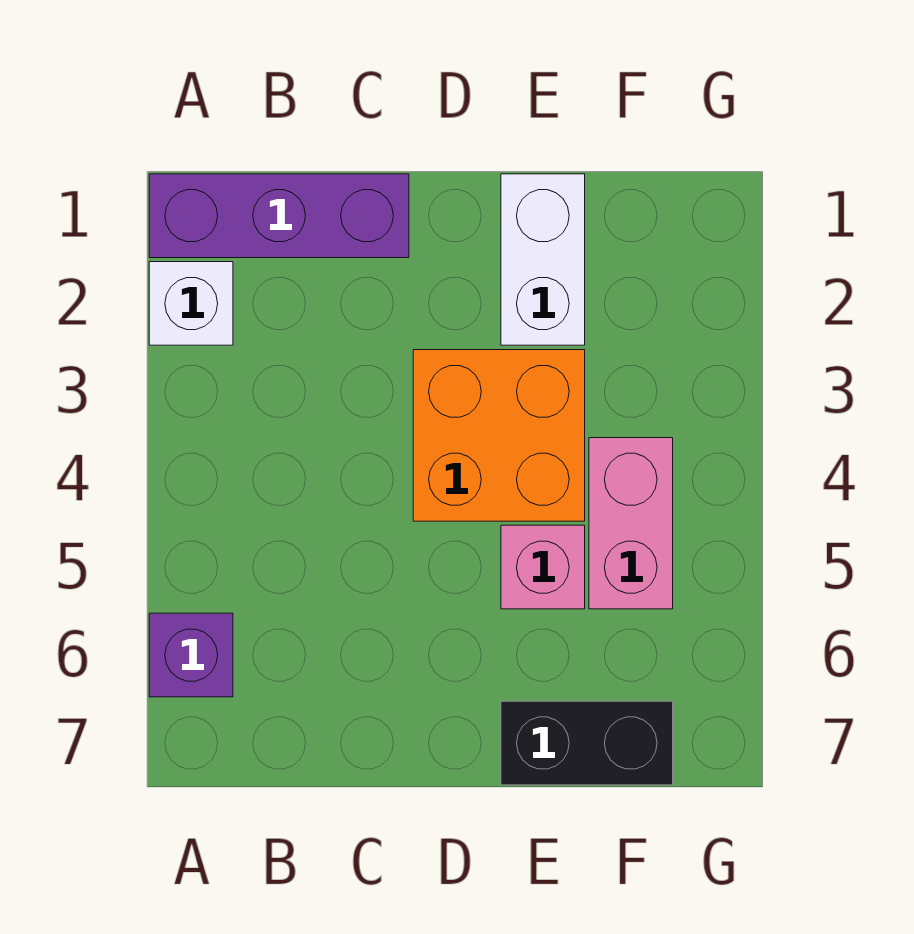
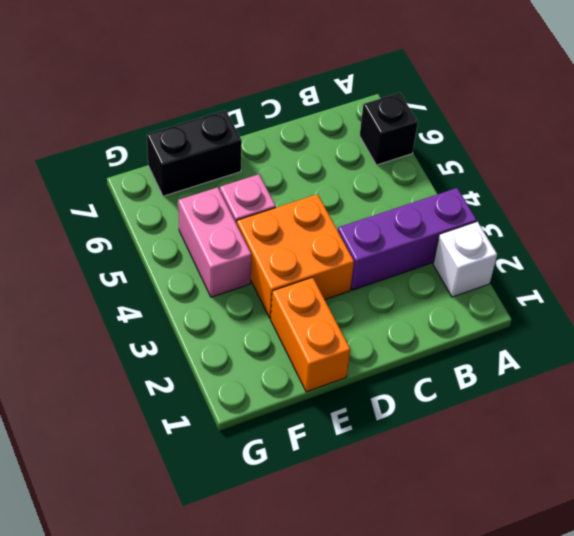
purple 1x3 brick [149,174,409,258] -> purple 1x3 brick moved to [338,188,477,290]
purple 1x1 brick [149,613,233,697] -> black 1x1 brick [360,93,418,165]
white 1x2 brick [501,174,585,345] -> orange 1x2 brick [271,277,350,392]

